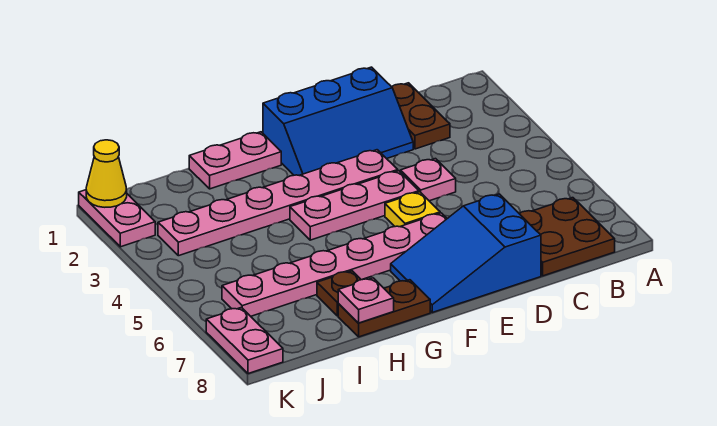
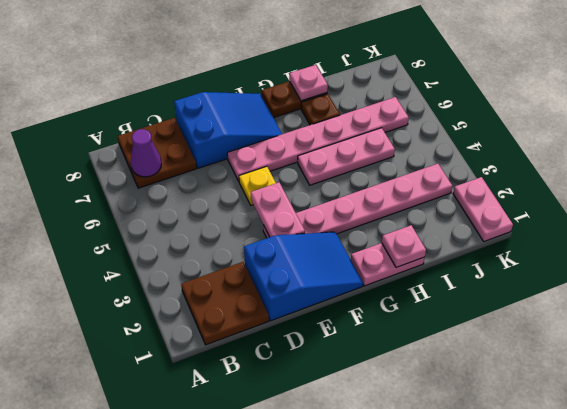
none -> purple 1x1 cone [130,129,161,177]
brown 1x2 plate [392,83,450,149] -> brown 2x2 plate [181,262,269,345]
blue 2x3 slope [263,67,413,175] -> blue 2x3 slope turned to [244,232,363,321]
pink 1x1 plate [400,159,456,201] -> pink 1x1 plate moved to [382,225,426,267]
pink 1x3 plate [290,171,419,240] -> pink 1x3 plate moved to [298,128,395,185]
yellow 1x1 cone [86,140,127,207] -> none
pink 1x2 plate [206,307,283,374] -> pink 1x2 plate moved to [251,182,305,237]

